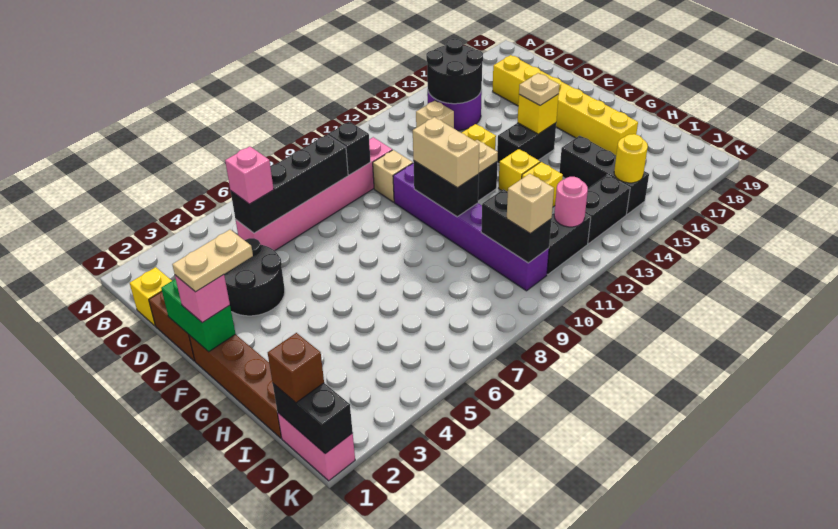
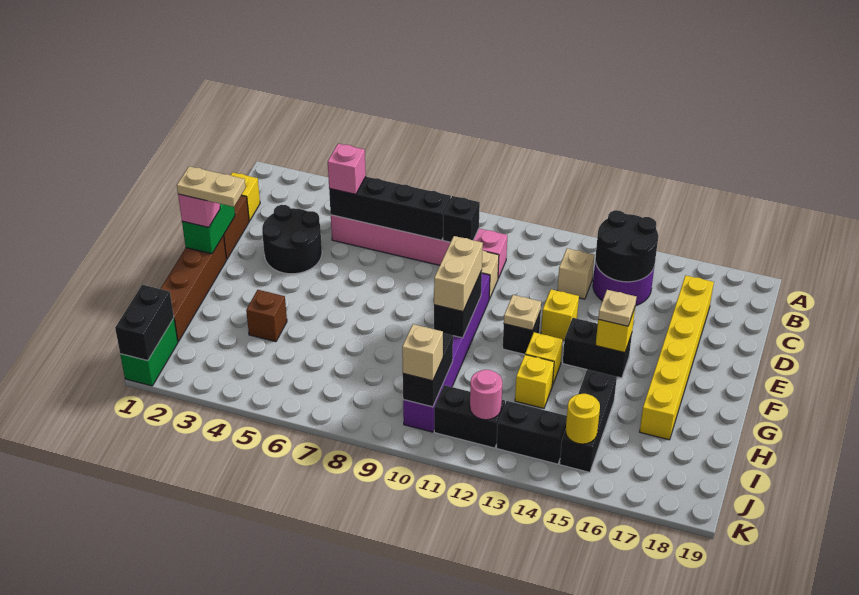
pink 1x2 brick [278,413,355,481] -> green 1x2 brick [120,318,178,386]
brown 1x1 brick [268,333,324,403] -> brown 1x1 brick moved to [246,290,287,342]

